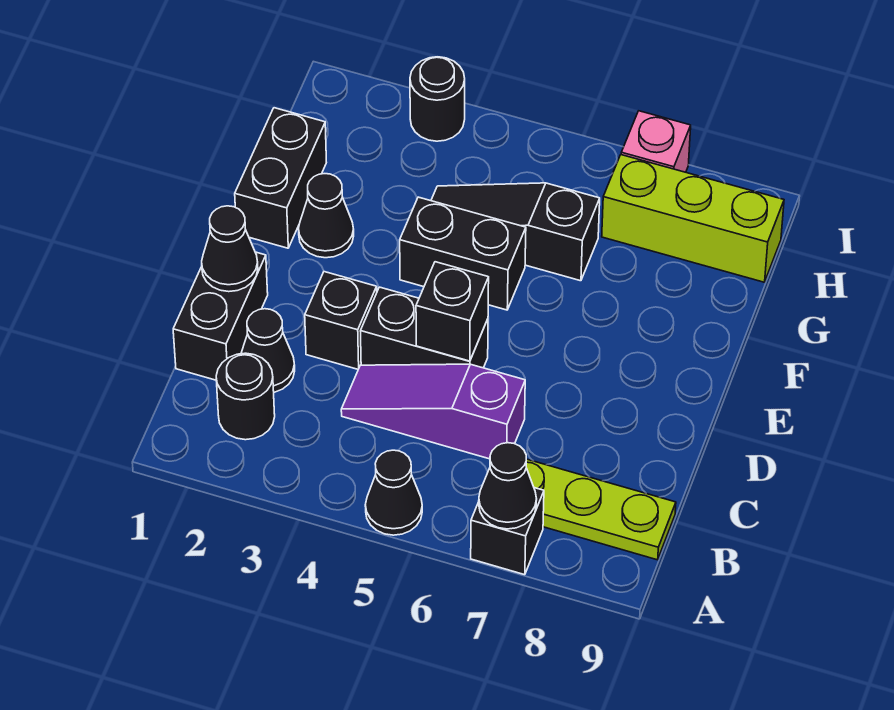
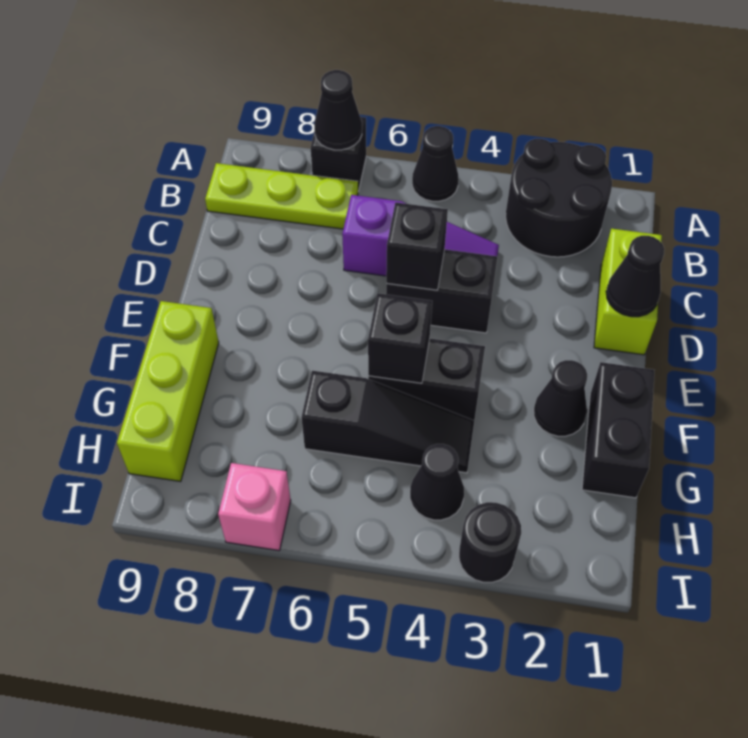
black 1x1 round brick [216,353,275,440] -> black 2x2 round brick [506,139,612,257]
black 1x2 brick [173,252,268,380] -> lime 1x2 brick [594,228,662,355]
black 1x1 cone [241,309,295,392] -> black 1x1 cone moved to [410,444,464,520]
black 1x1 brick [305,272,377,369] -> black 1x1 brick moved to [368,293,432,383]
lime 1x3 brick [602,155,784,282] -> lime 1x3 brick turned to [117,301,219,482]

